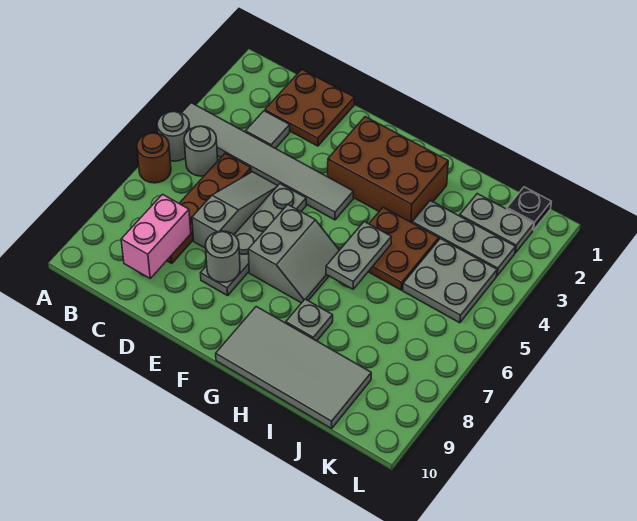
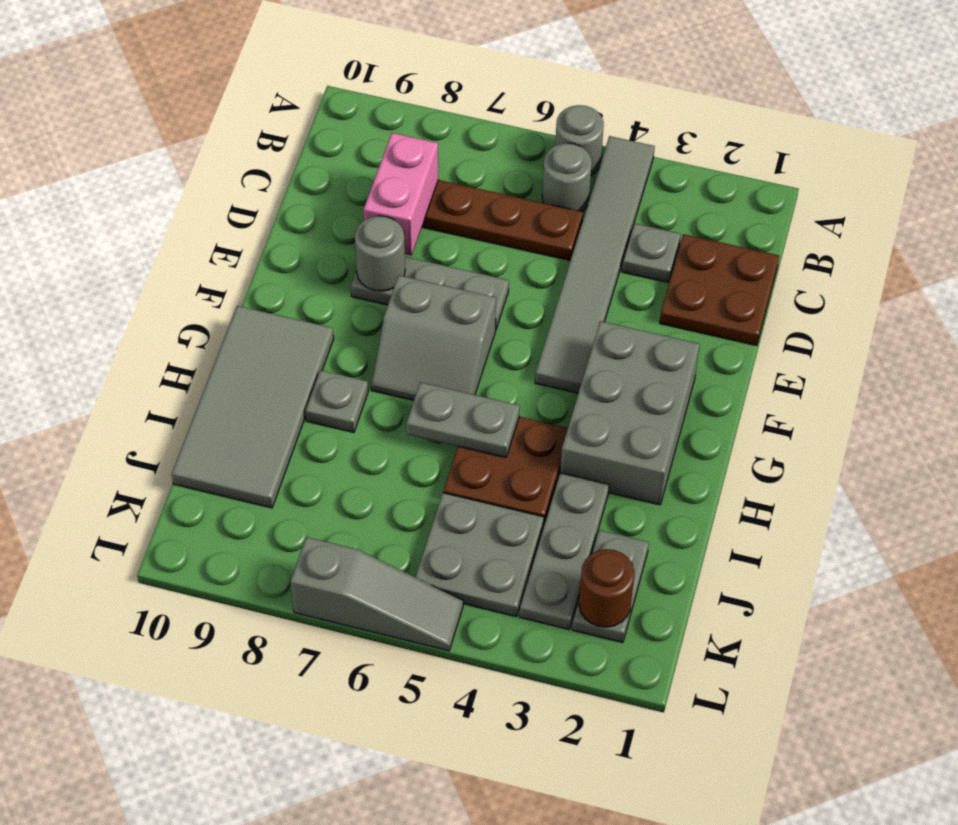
brown 1x1 round brick [137,133,171,183] -> brown 1x1 round brick moved to [579,549,635,627]
grey 1x1 tile [246,111,290,149] -> grey 1x1 plate [622,223,681,283]
pink 1x2 brick [121,194,191,278] -> pink 1x2 brick turned to [364,133,438,255]
grey 1x3 slope [192,172,277,248] -> grey 1x3 slope moved to [290,537,463,651]
grey 1x4 plate [201,184,306,296] -> grey 1x3 plate [351,257,509,329]
brown 2x3 brick [328,117,448,223] -> grey 2x3 brick [560,321,700,505]
black 1x1 plate [507,187,551,230] -> none

